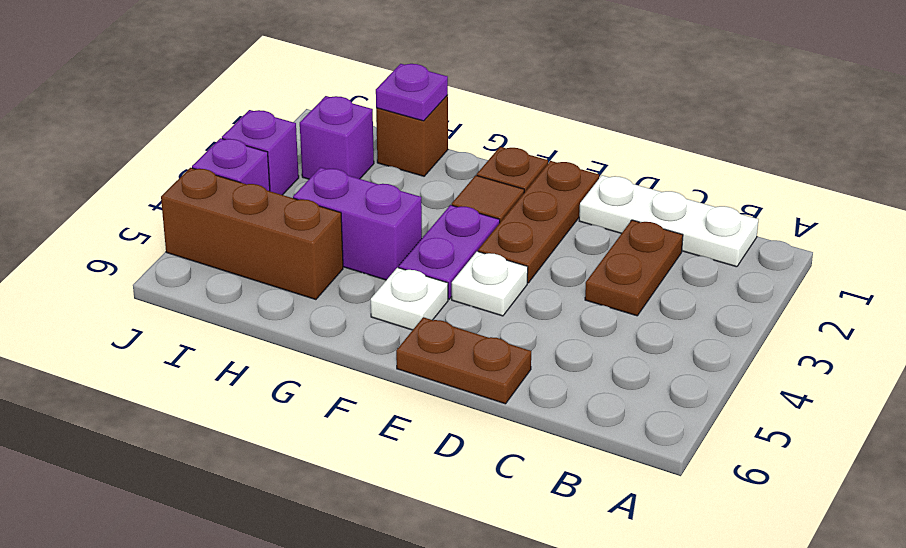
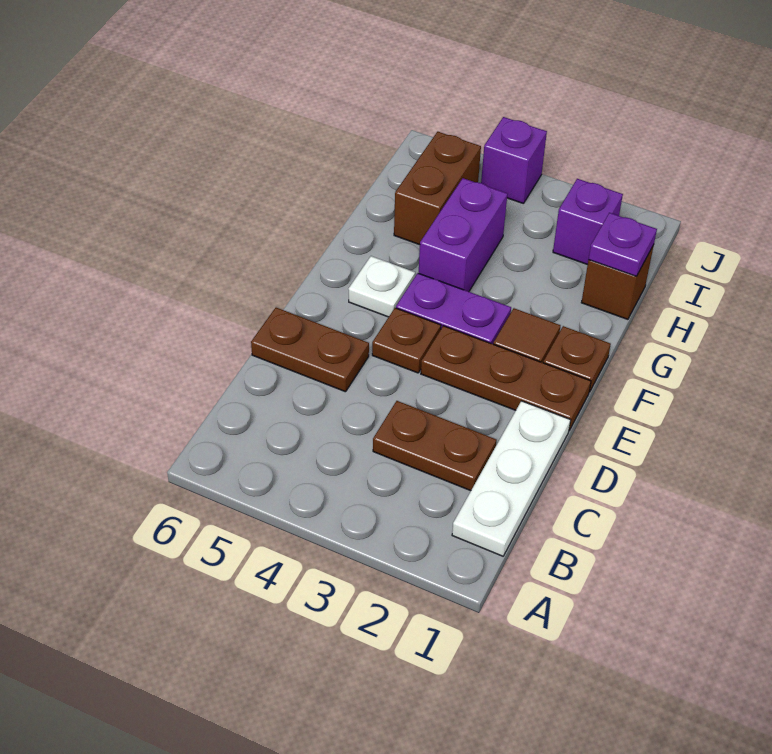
brown 1x2 plate [396,317,531,404] -> brown 1x2 plate turned to [251,308,369,392]
white 1x1 plate [452,251,528,316] -> brown 1x1 plate [372,308,441,373]
brown 1x3 brick [161,168,343,300] -> brown 1x2 brick [394,132,481,245]
purple 1x1 brick [222,110,299,195] -> none

